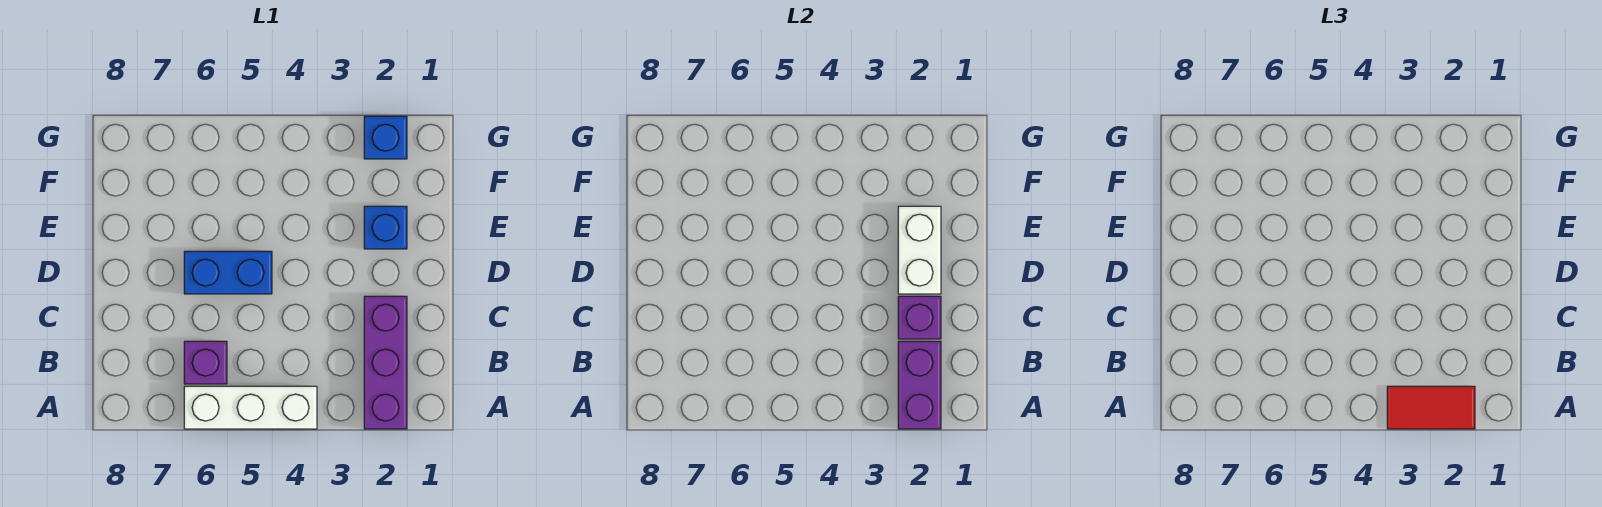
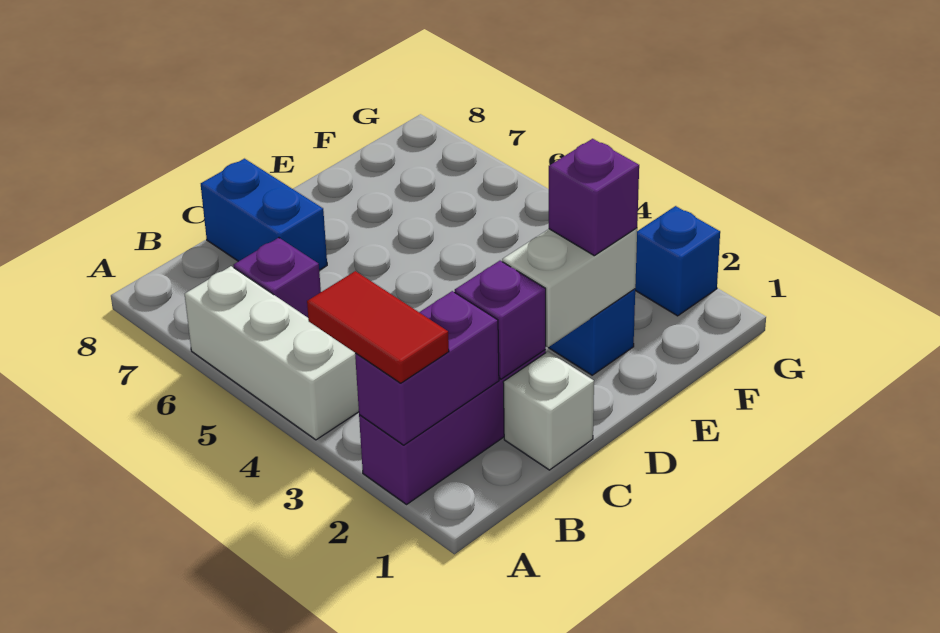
none -> white 1x1 brick [503,352,594,470]
blue 1x2 brick [184,251,272,294] -> blue 1x2 brick moved to [201,159,327,270]
none -> purple 1x1 brick [549,139,639,256]

